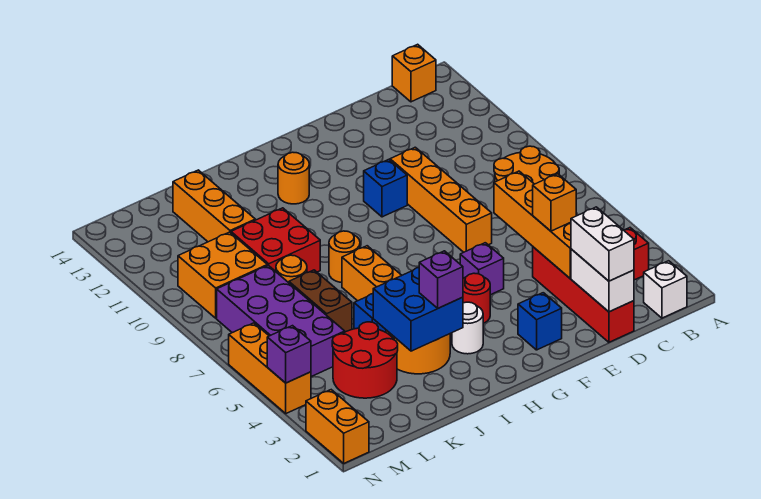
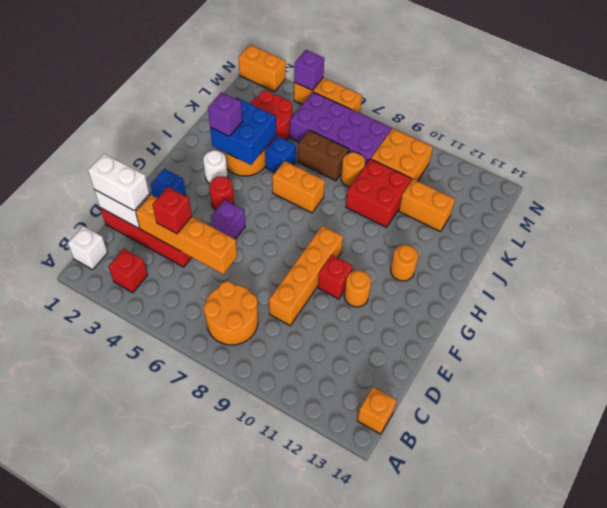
orange 1x1 brick [533,174,576,231] -> red 1x1 brick [153,187,192,234]
orange 1x4 brick [390,147,492,252] -> orange 1x4 brick turned to [269,226,343,326]
blue 1x1 brick [364,160,407,217] -> red 1x1 brick [318,255,353,299]
orange 1x1 round brick [329,231,360,283] -> orange 1x1 round brick moved to [344,270,371,307]
orange 1x3 brick [173,170,255,242] -> orange 1x2 brick [399,179,455,232]

